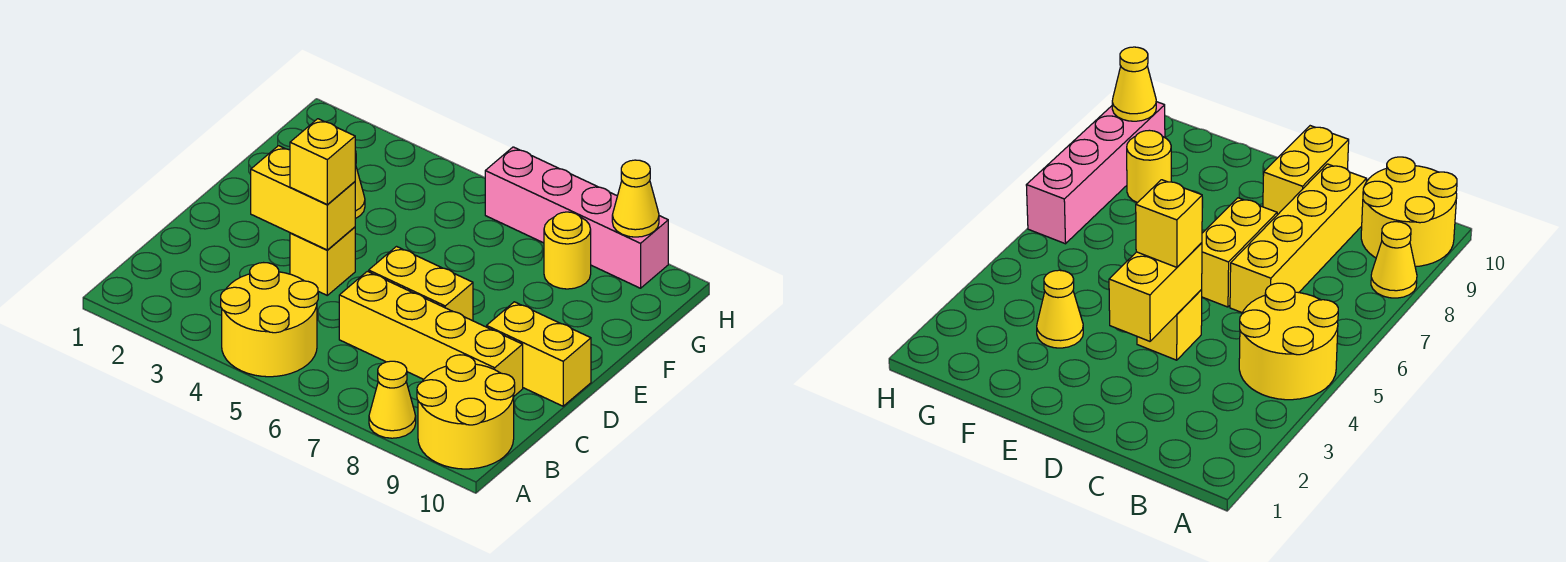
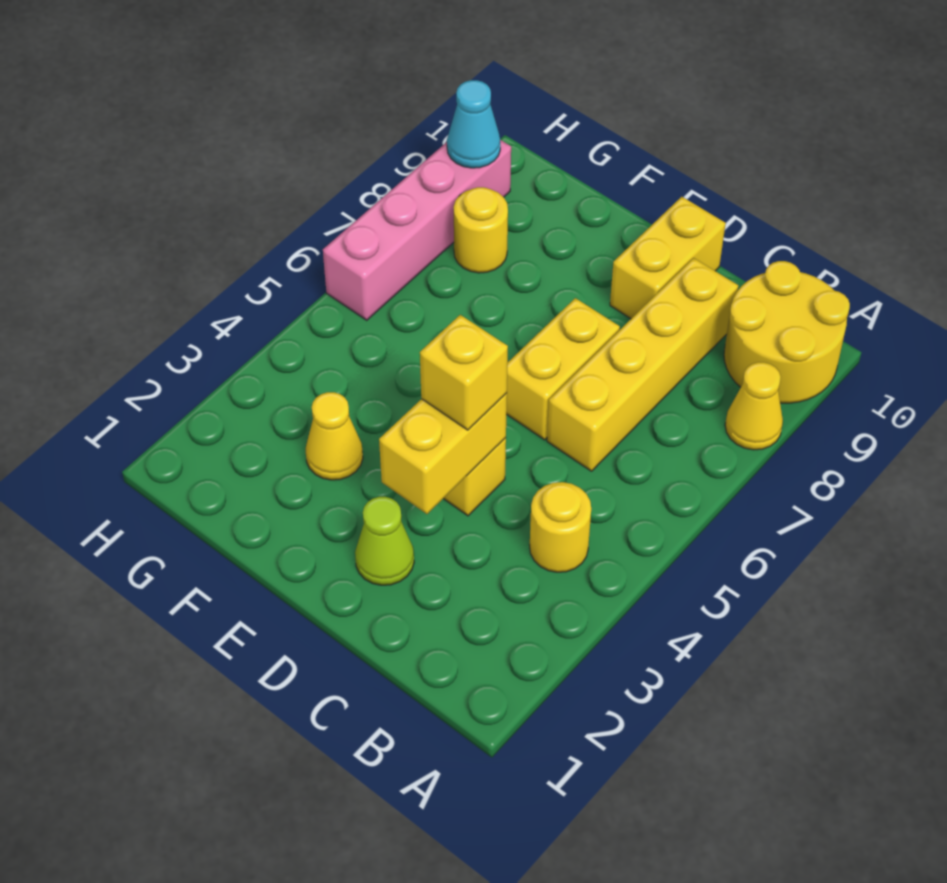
yellow 2x2 round brick [221,263,318,377] -> yellow 1x1 round brick [530,482,591,572]
none -> lime 1x1 cone [355,497,414,585]
yellow 1x1 cone [612,160,659,237] -> cyan 1x1 cone [447,80,500,168]

